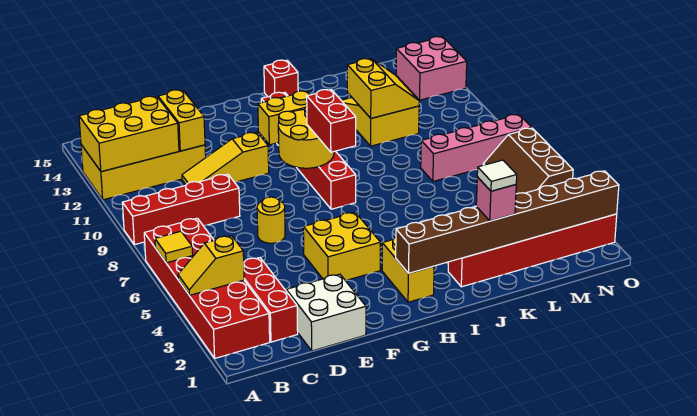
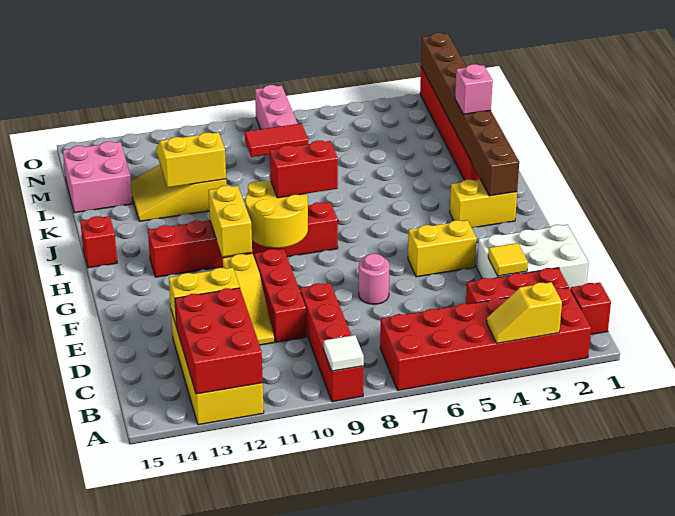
yellow 1x2 slope [178,236,244,295] -> yellow 1x2 slope turned to [487,282,562,343]
yellow 1x1 tile [155,231,193,263] -> yellow 1x1 tile moved to [488,243,528,276]
yellow 2x3 brick [79,96,179,172] -> red 2x3 brick [175,288,263,394]
none -> red 1x1 brick [571,283,611,334]
white 2x2 brick [286,274,366,351] -> white 2x3 brick [477,225,588,290]
none -> red 1x3 brick [254,249,306,342]
yellow 1x1 round brick [257,197,285,243] -> pink 1x1 round brick [359,254,390,304]
yellow 2x2 brick [303,212,381,281] -> yellow 1x2 brick [408,220,477,277]
white 1x1 tile [477,160,517,191] -> white 1x1 tile moved to [324,335,364,371]
none -> red 1x2 tile [245,123,308,157]
brown 2x3 slope [483,128,573,194] -> none
pink 2x2 brick [396,37,467,100] -> pink 2x2 brick moved to [63,142,133,213]

